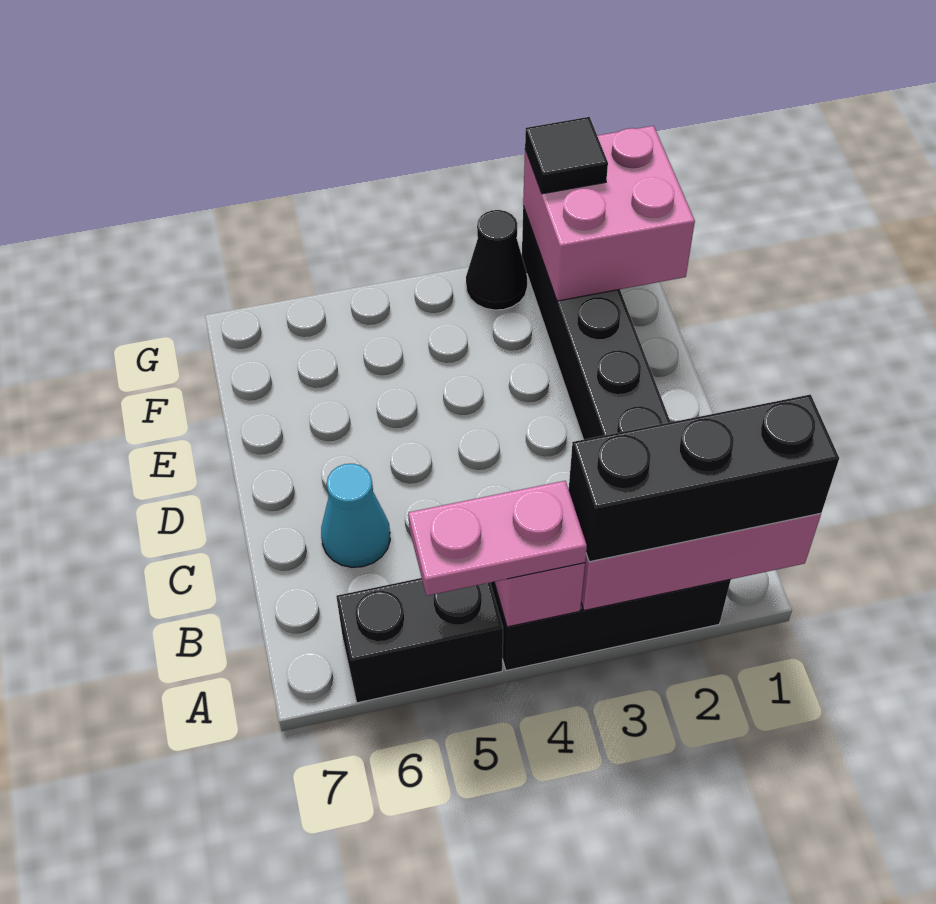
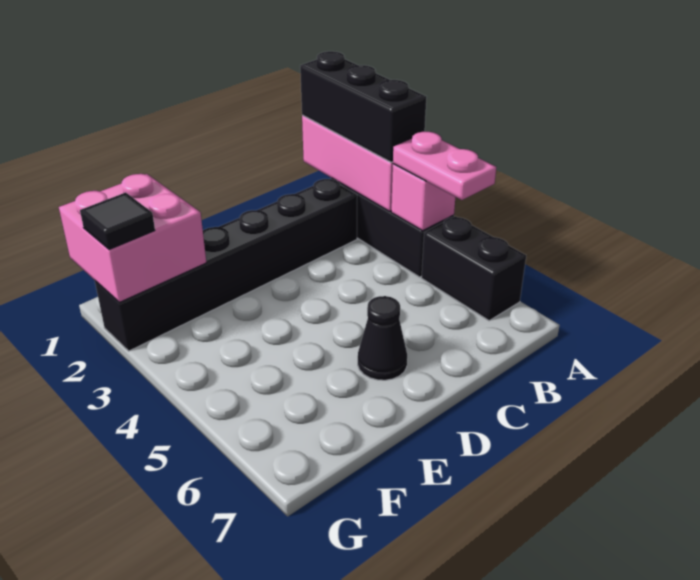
cyan 1x1 cone [321,464,390,567] -> none
black 1x1 cone [466,210,527,310] -> black 1x1 cone moved to [358,296,407,380]

